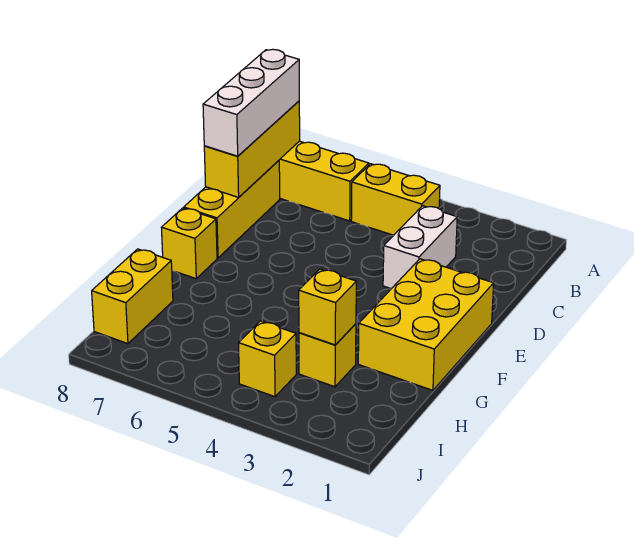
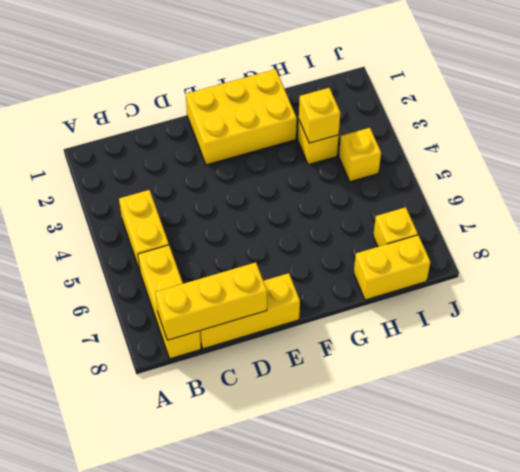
white 1x3 brick [203,49,299,156] -> none
white 1x2 brick [383,206,457,289] -> none
yellow 1x1 brick [161,208,217,279] -> yellow 1x1 brick moved to [373,207,418,247]

